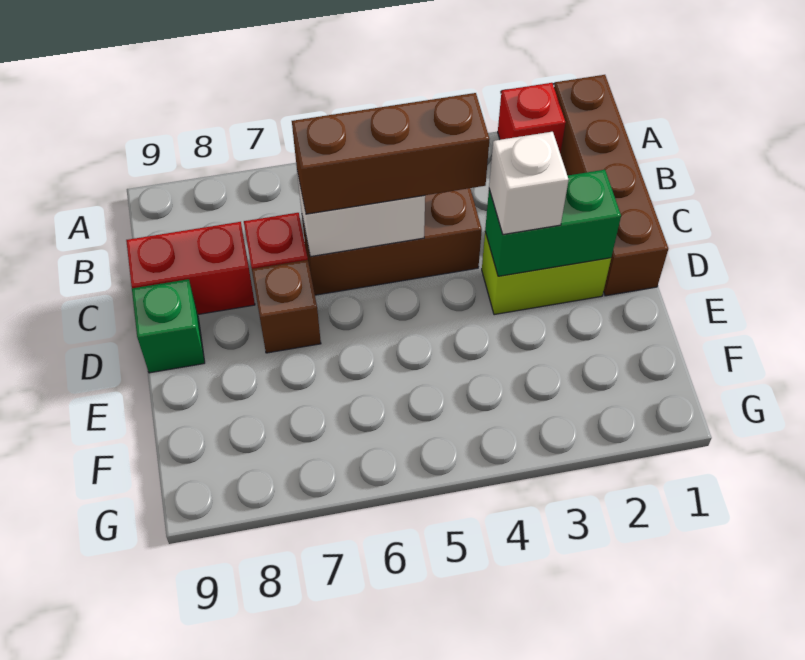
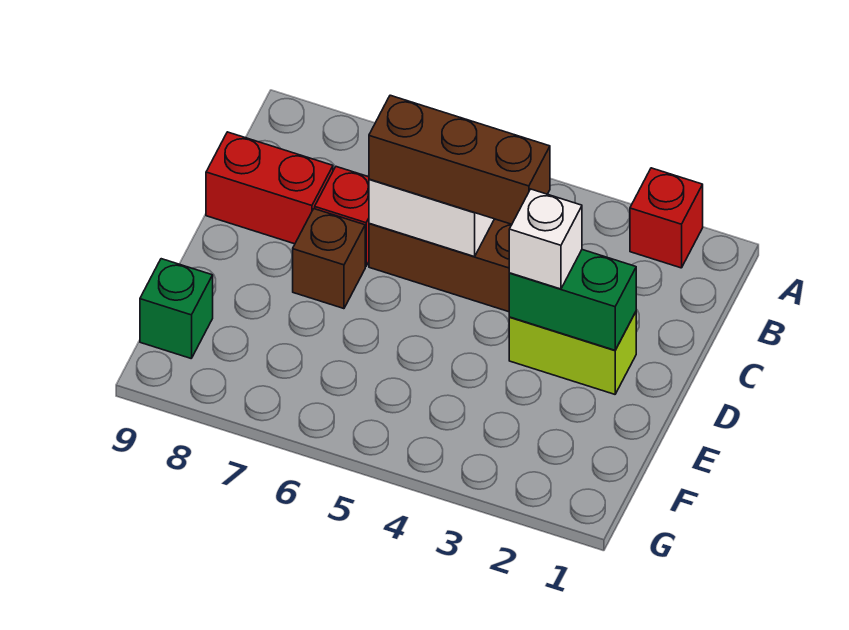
brown 1x4 brick [554,75,668,296] -> none
green 1x1 brick [132,279,205,373] -> green 1x1 brick moved to [140,259,213,358]

